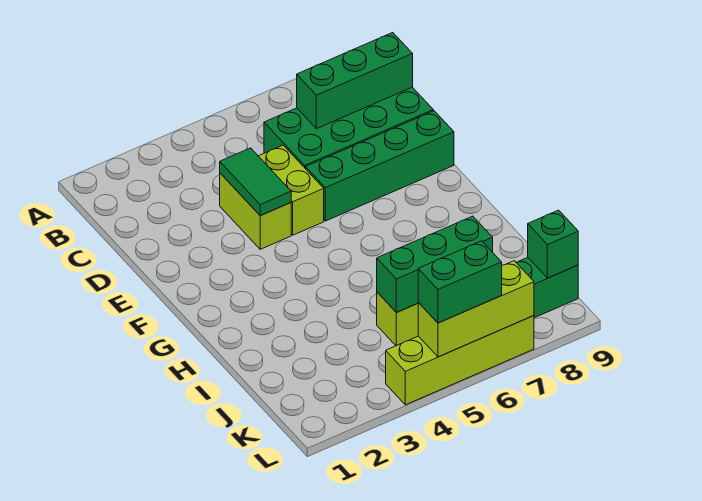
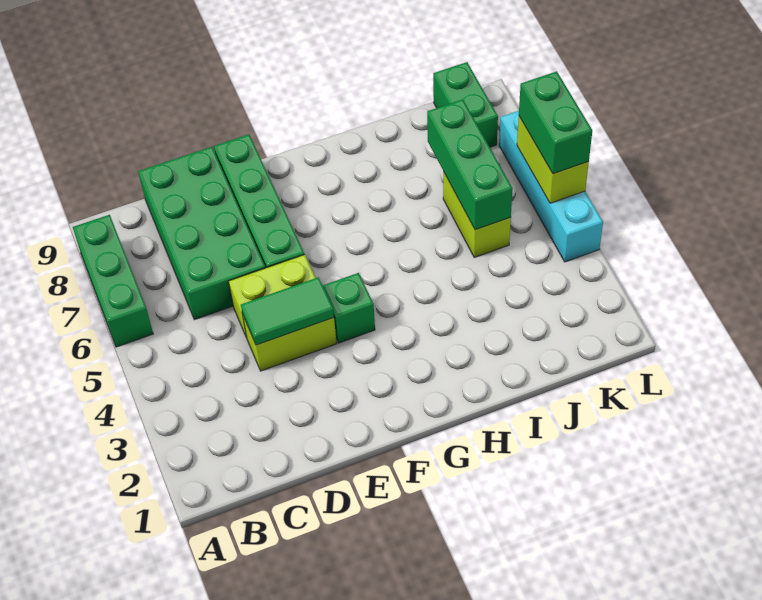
green 1x3 brick [297,33,413,129] -> green 1x3 brick moved to [73,215,153,347]
green 1x1 brick [528,210,578,278] -> green 1x1 brick moved to [323,273,375,343]
lime 1x4 brick [386,316,534,405] -> cyan 1x4 brick [499,111,603,262]
lime 1x3 brick [418,261,534,357] -> lime 1x2 brick [517,117,589,203]

